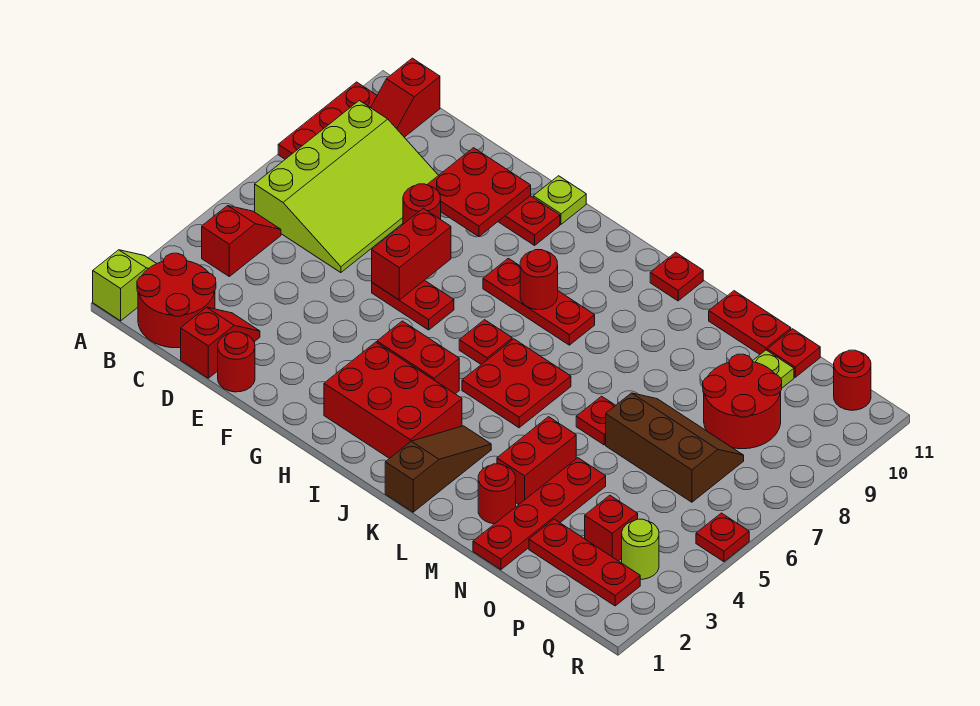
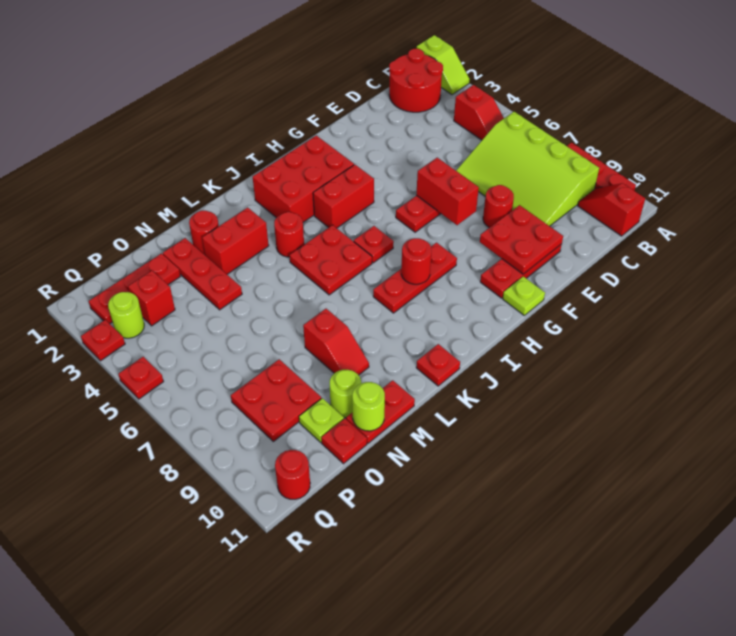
red 1x2 slope [181,307,260,378] -> red 1x2 slope moved to [303,309,369,375]
red 1x1 round brick [218,332,255,392] -> red 1x1 round brick moved to [274,212,304,257]
brown 1x3 slope [385,426,491,512] -> none
red 1x2 brick [497,417,576,504] -> red 1x2 brick turned to [202,207,269,274]
red 1x1 plate [576,396,616,445] -> red 1x1 plate moved to [81,320,125,361]
red 1x4 plate [473,458,606,570] -> red 1x3 plate [163,238,242,310]
brown 2x3 slope [606,393,744,502] -> none
none -> lime 1x1 round brick [330,370,361,418]
none -> lime 1x1 round brick [352,382,385,431]
red 2x2 round brick [703,354,782,449] -> red 2x2 plate [231,359,321,441]

